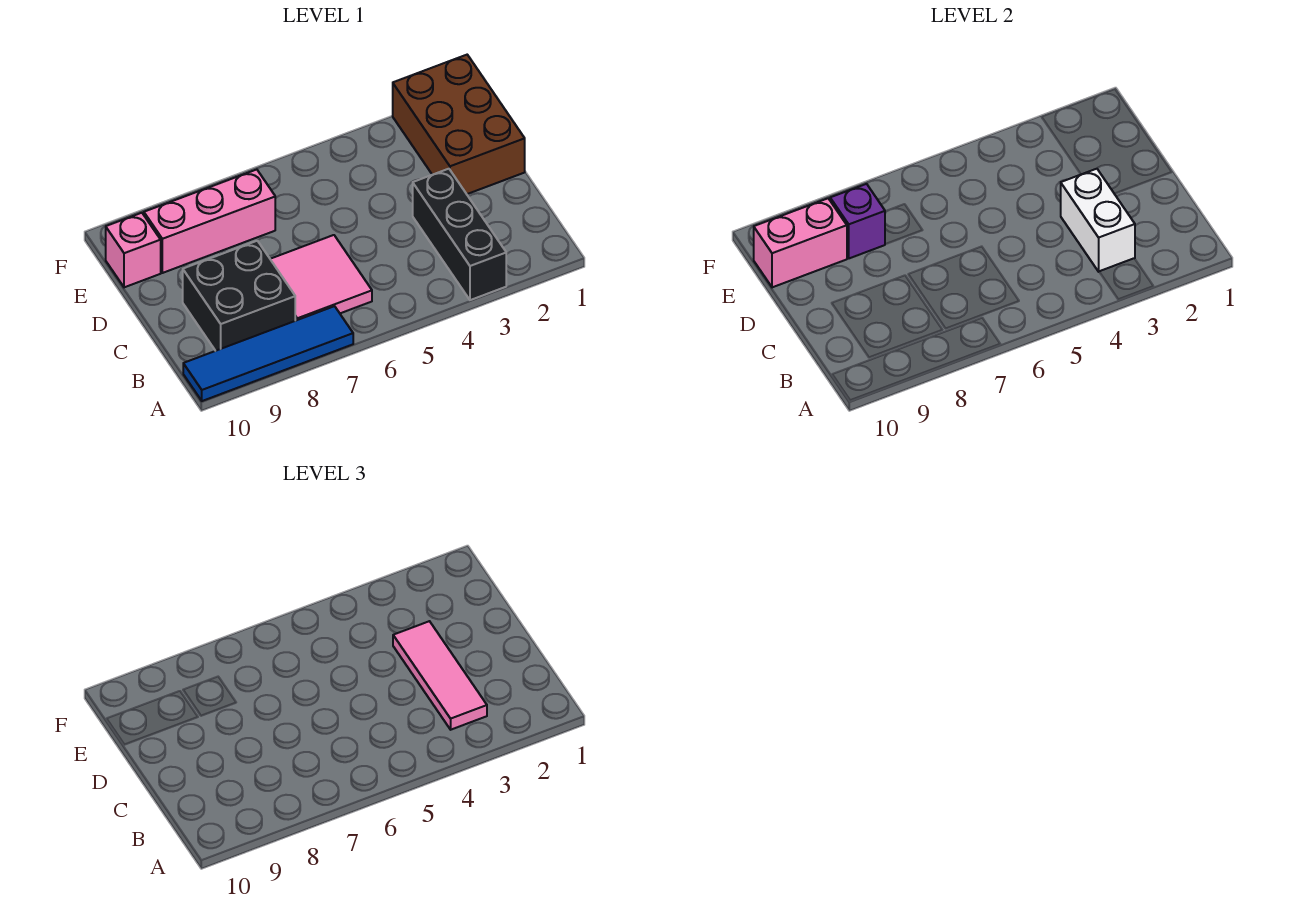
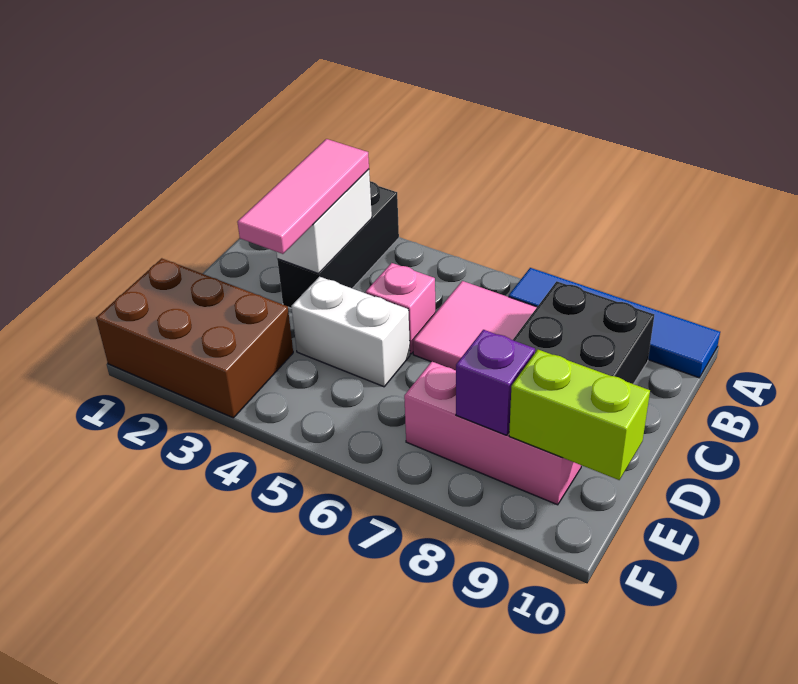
brown 2x3 brick [393,55,525,194] -> brown 2x3 brick turned to [96,258,293,418]
none -> white 1x2 brick [291,277,410,387]
pink 1x2 brick [754,198,847,287] -> lime 1x2 brick [509,350,650,480]
pink 1x1 brick [106,213,161,287] -> pink 1x1 brick moved to [366,263,435,354]

